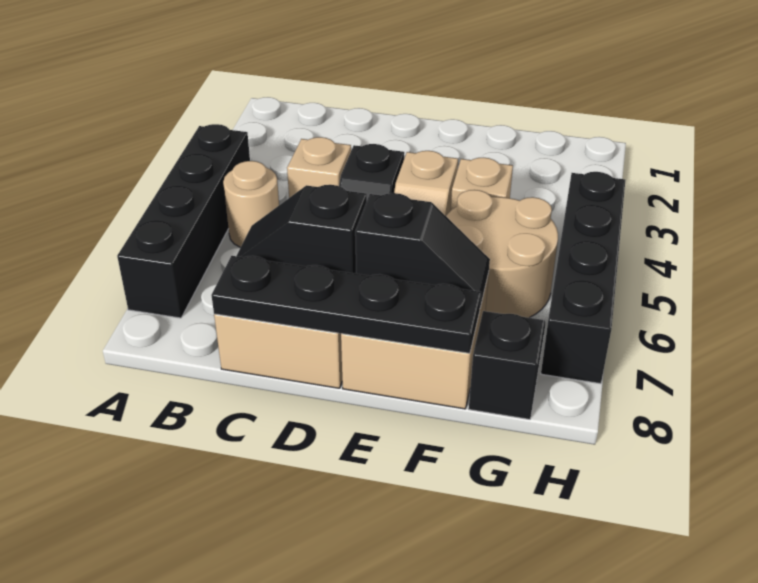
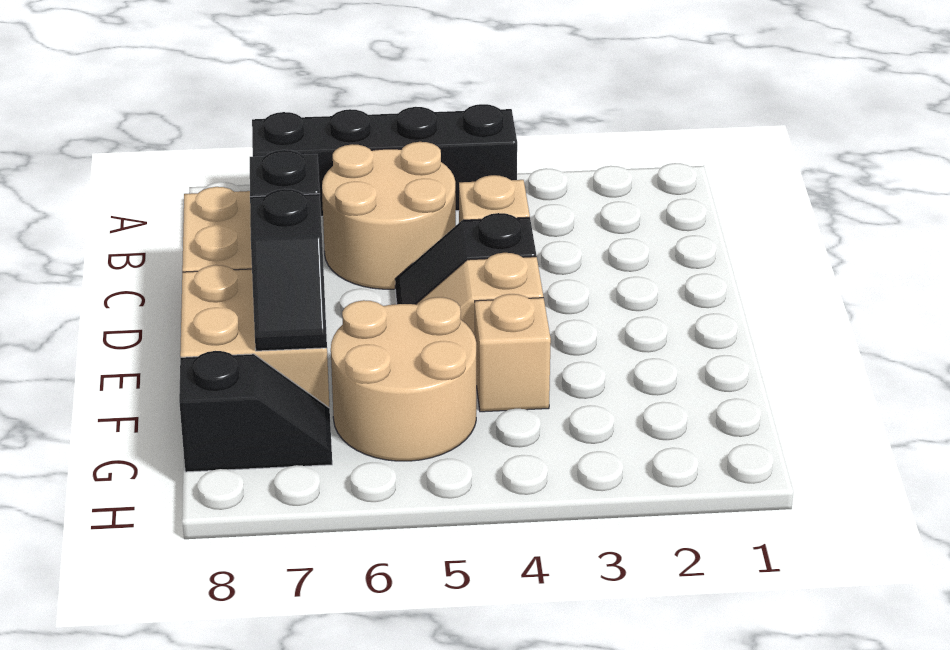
tan 1x1 round brick [223,161,279,247] -> tan 2x2 round brick [322,142,456,289]
black 1x4 plate [211,256,481,353] -> none
black 1x4 brick [541,172,625,384] -> none

